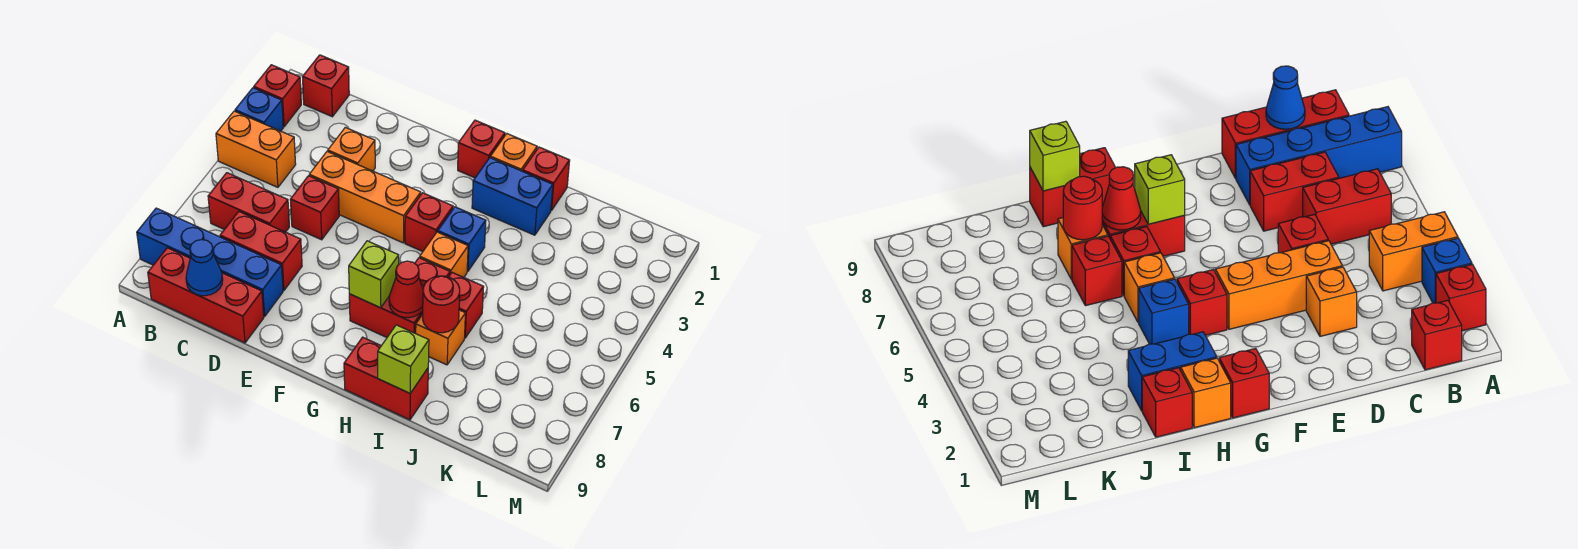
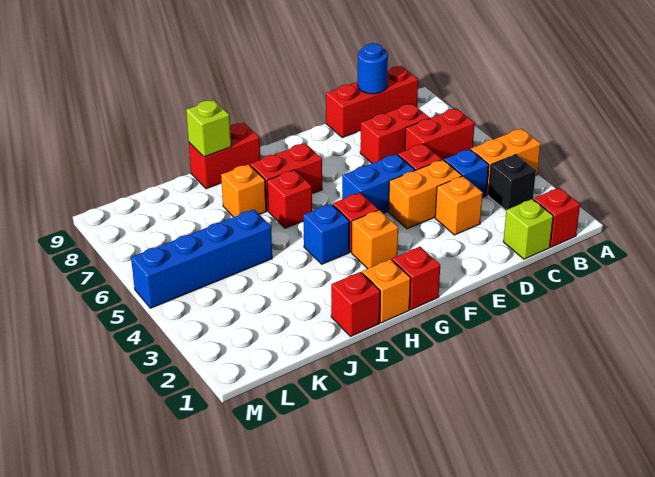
red 1x1 brick [254,65,301,127] -> none
blue 1x1 brick [235,88,283,131] -> blue 1x1 brick moved to [444,149,489,198]
blue 1x4 brick [137,208,283,316] -> blue 1x4 brick moved to [131,210,272,308]
none -> black 1x1 brick [488,155,536,210]
blue 1x1 cone [186,239,223,296] -> blue 1x1 round brick [358,43,388,94]
orange 1x3 brick [309,152,421,243] -> orange 1x2 brick [389,160,462,229]
lime 1x1 brick [349,241,399,308] -> lime 1x1 brick moved to [503,199,553,259]
blue 1x2 brick [472,158,553,235] -> blue 1x2 brick moved to [342,154,415,213]
orange 1x1 brick [420,232,468,277] -> orange 1x1 brick moved to [352,210,398,269]
red 1x1 cone [389,261,423,318] -> none
red 1x1 brick [449,273,484,338] -> none
red 1x1 round brick [422,276,460,333] -> none

